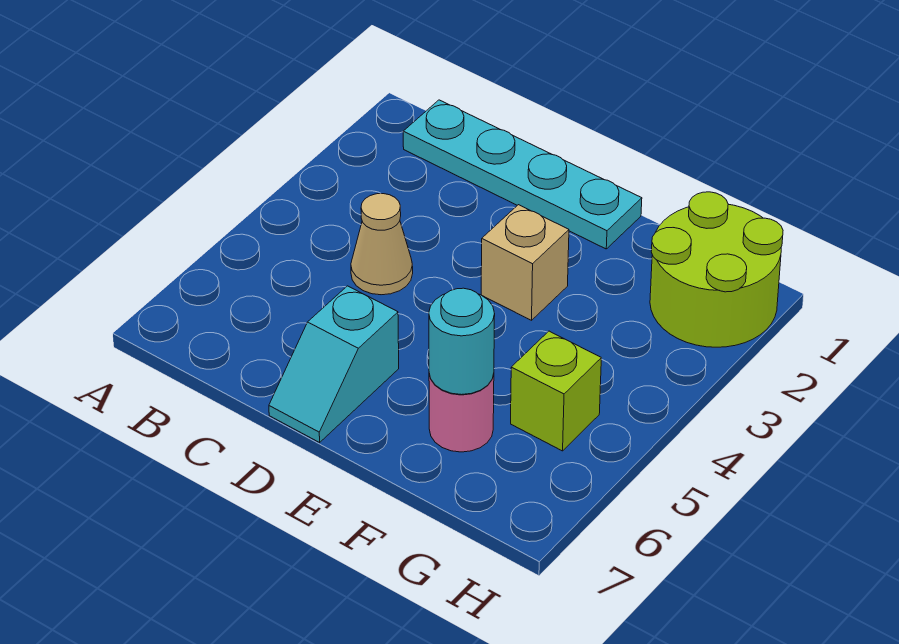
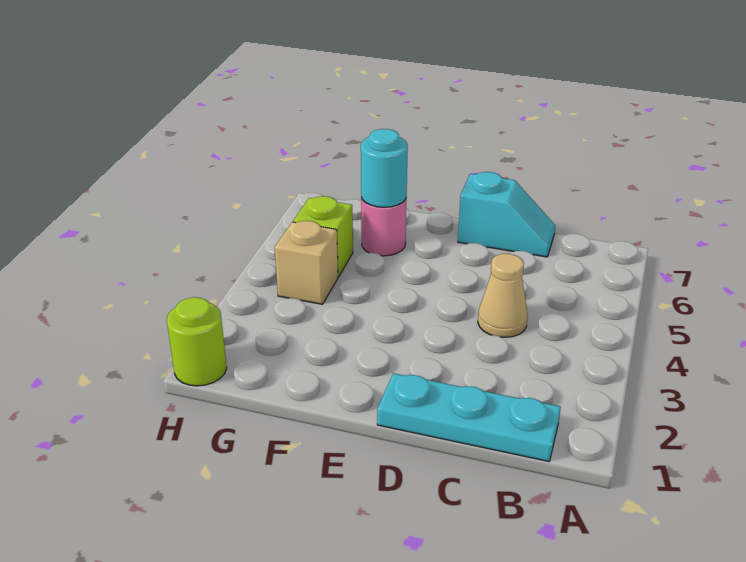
cyan 1x4 plate [403,100,642,249] -> cyan 1x3 plate [377,373,561,461]
cyan 1x2 slope [269,286,399,442] -> cyan 1x2 slope turned to [458,172,555,257]
tan 1x1 brick [481,205,569,320] -> tan 1x1 brick moved to [275,221,338,304]
lime 2x2 round brick [650,192,783,347] -> lime 1x1 round brick [167,297,227,386]

